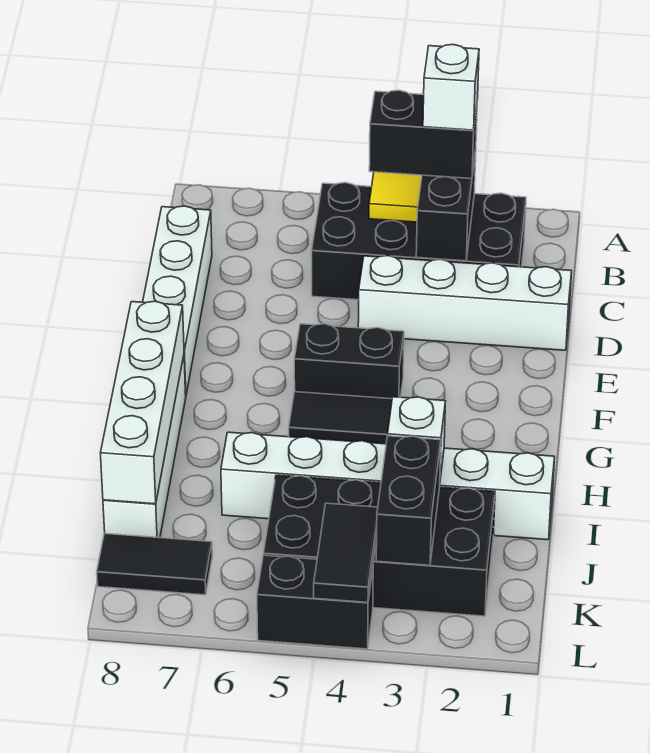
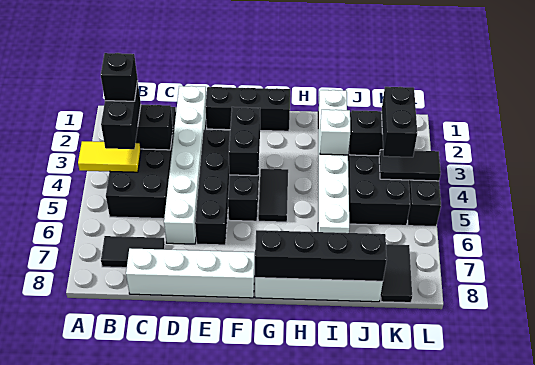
white 1x1 brick [423,44,479,130] -> black 1x1 brick [101,53,138,101]
none -> black 1x2 tile [101,236,165,268]
white 1x4 brick [358,256,572,350] -> white 1x6 brick [164,86,206,244]
none -> black 1x3 brick [205,87,290,131]
none -> black 1x4 brick [195,130,230,245]
none -> black 1x2 brick [229,107,260,176]
white 1x4 brick [100,301,184,504] -> black 1x4 brick [255,230,387,281]
none -> black 1x2 brick [381,87,417,157]

